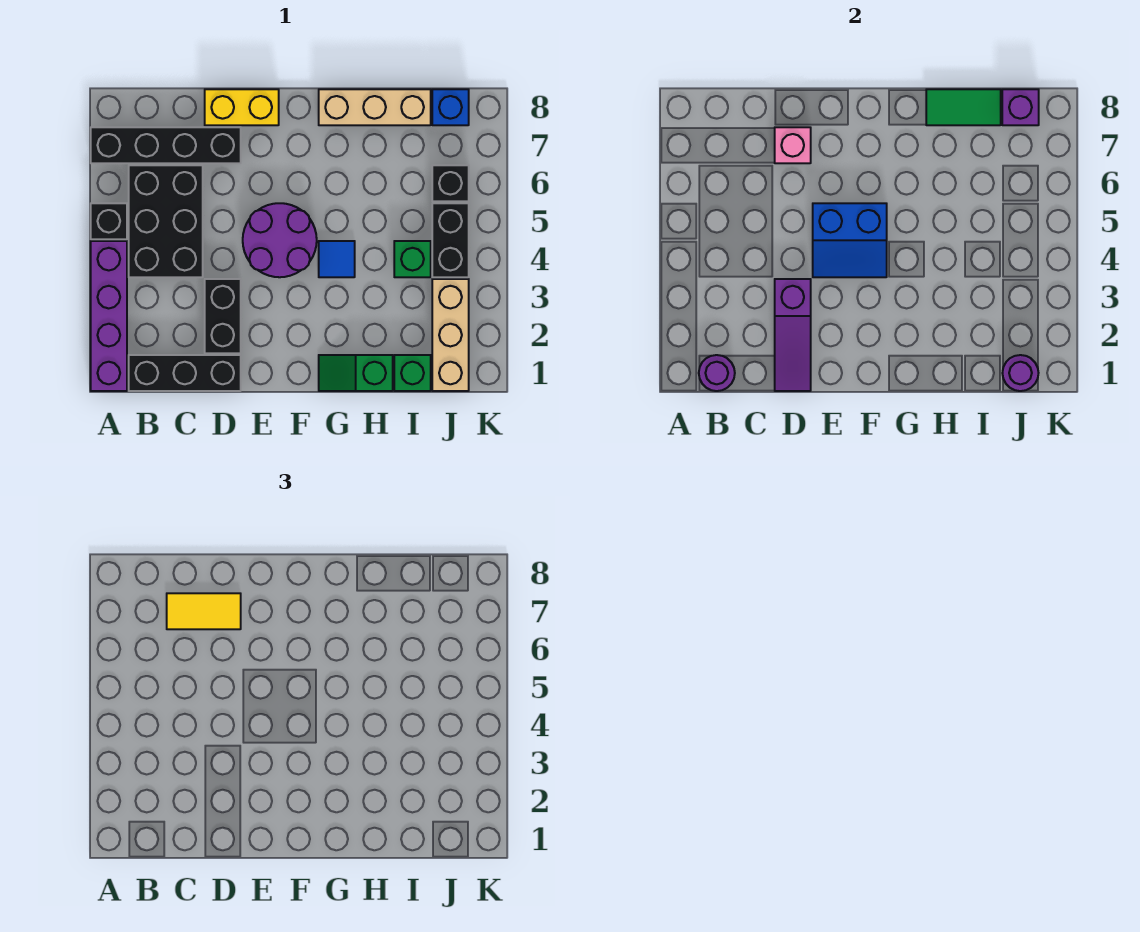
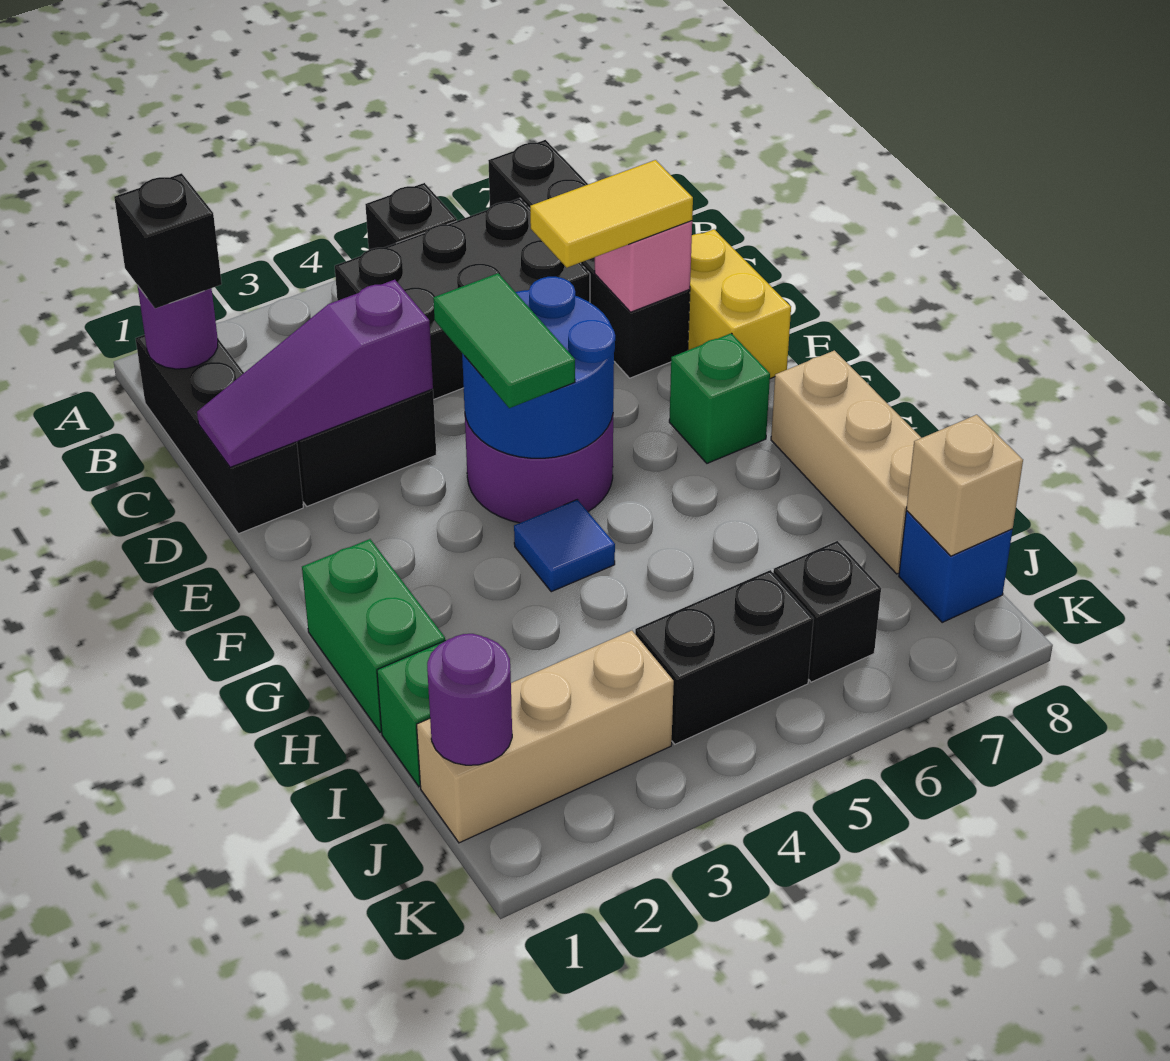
purple 1x4 brick [91,241,127,391] -> none
none -> black 1x1 brick [114,173,222,308]
yellow 1x2 tile [167,593,241,629] -> yellow 1x2 tile turned to [530,160,693,268]
blue 2x2 slope [813,203,887,277] -> blue 2x2 round brick [462,277,615,458]
green 1x2 slope [319,355,393,391] -> green 1x2 brick [302,539,445,732]
green 1x2 tile [926,89,1001,125] -> green 1x2 tile moved to [433,273,575,408]
green 1x1 brick [394,241,431,277] -> green 1x1 brick moved to [669,333,770,463]
purple 1x1 brick [1002,89,1039,125] -> tan 1x1 brick [906,415,1023,556]

